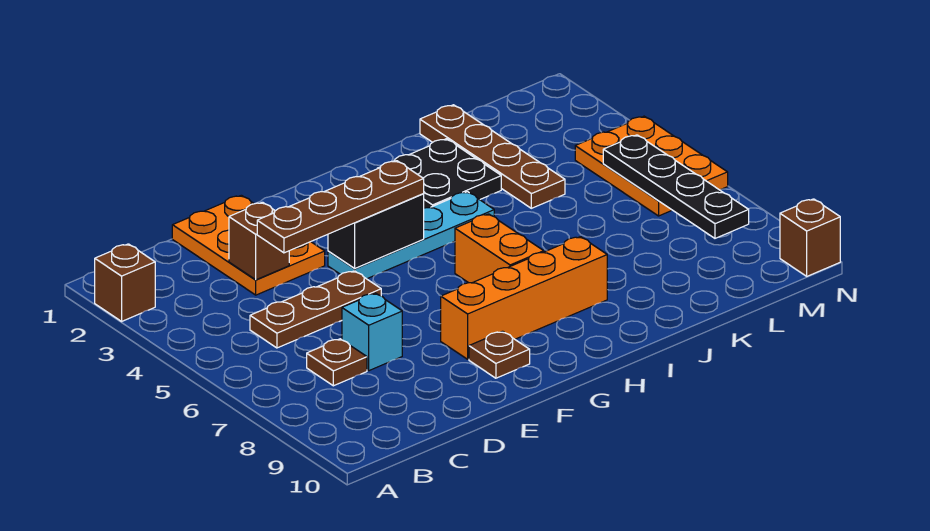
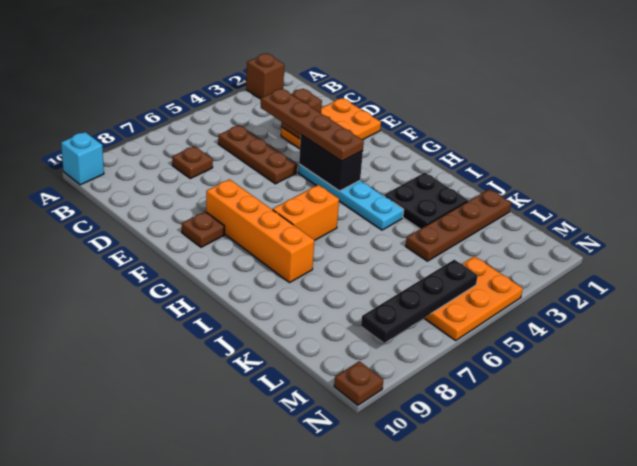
cyan 1x1 brick [342,293,402,371] -> cyan 1x1 brick moved to [61,132,104,185]
brown 1x1 brick [780,199,840,276] -> brown 1x1 plate [334,361,383,405]

